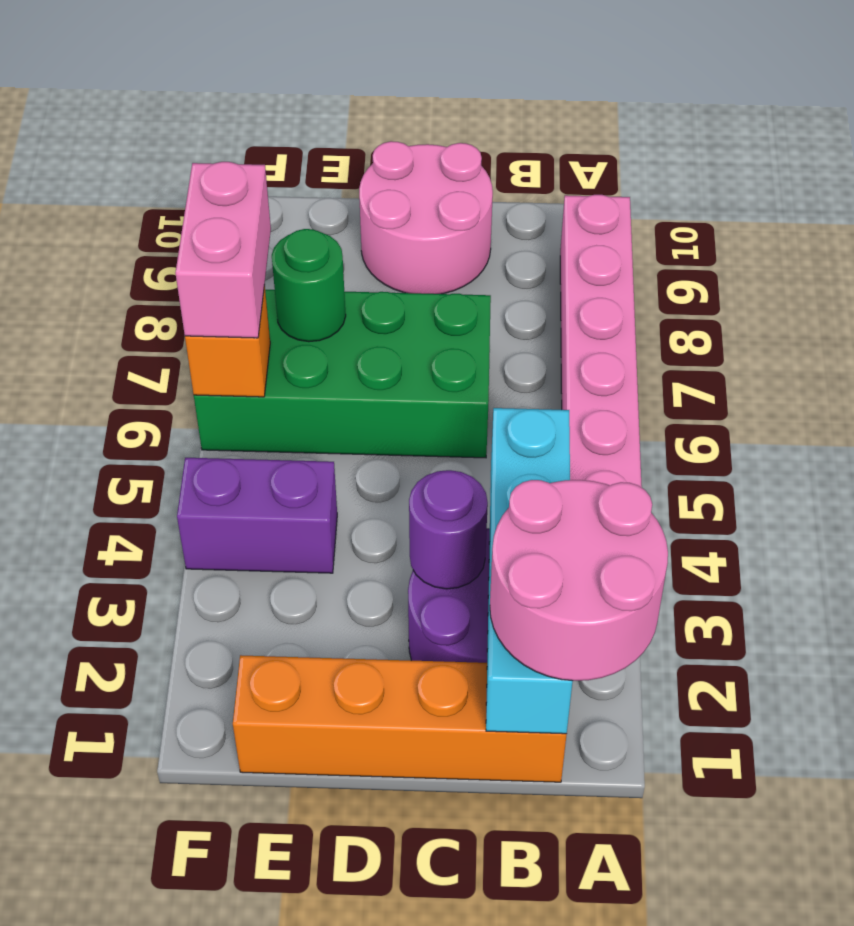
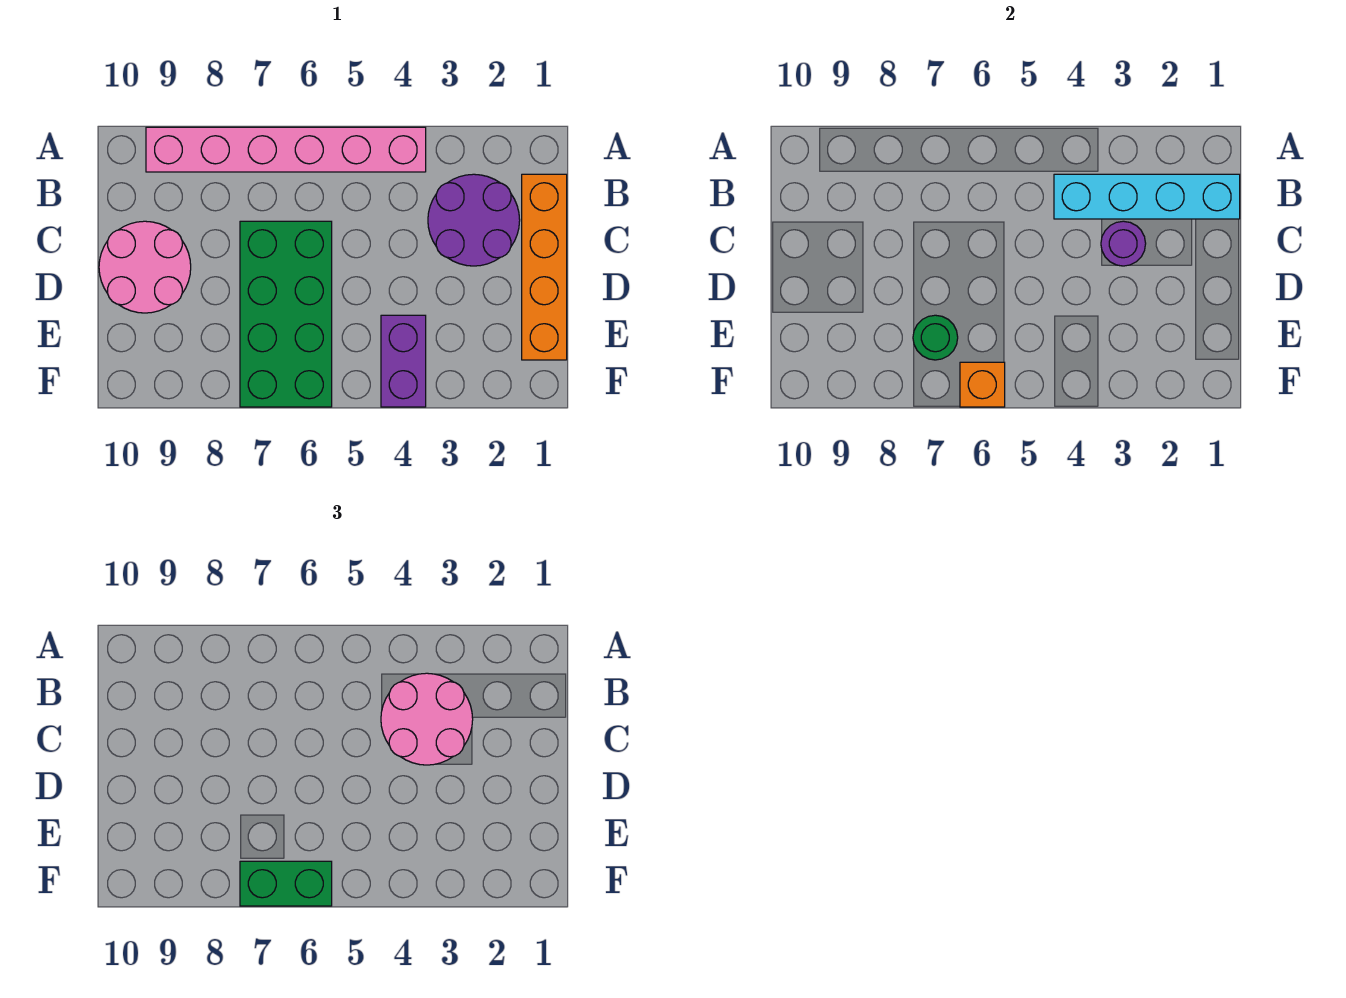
pink 2x2 round brick [490,480,668,681] -> pink 2x2 round brick moved to [381,673,473,765]
pink 1x2 brick [175,162,271,338] -> green 1x2 brick [240,861,332,906]

